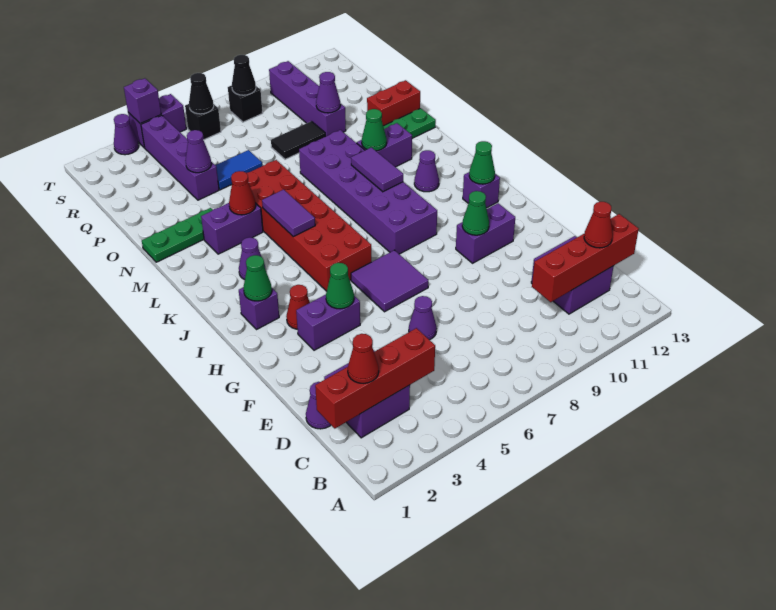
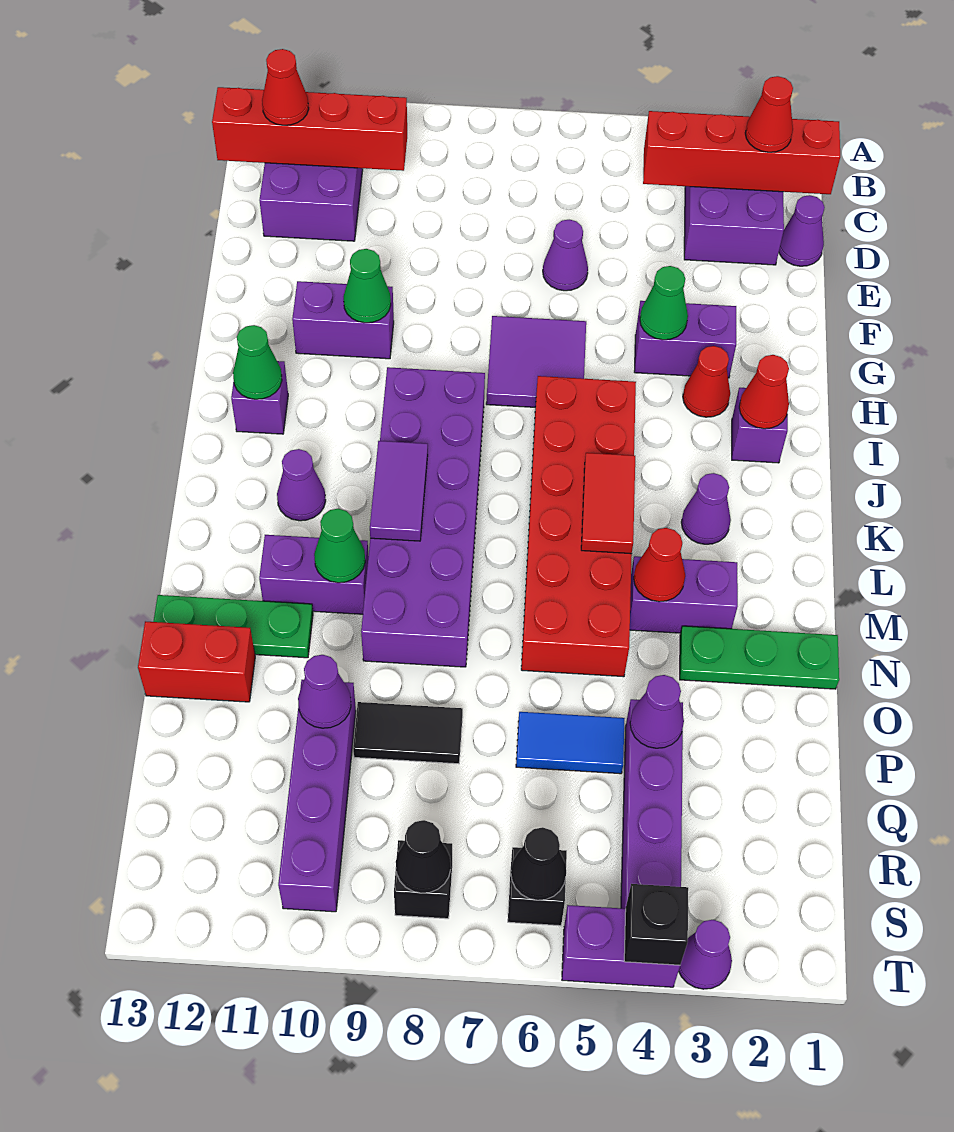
green 1x1 cone [243,255,272,301] -> red 1x1 cone [739,355,789,429]
purple 1x2 tile [262,190,315,237] -> red 1x2 tile [581,453,635,554]
purple 1x1 brick [124,78,161,124] -> black 1x1 brick [624,884,688,965]

